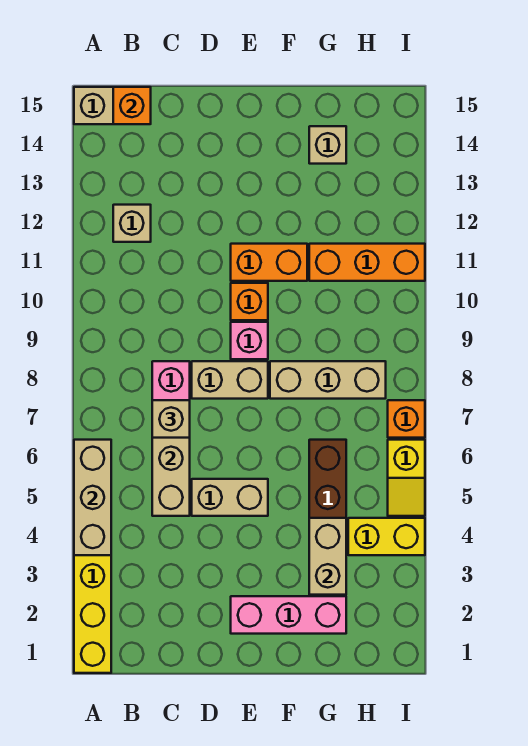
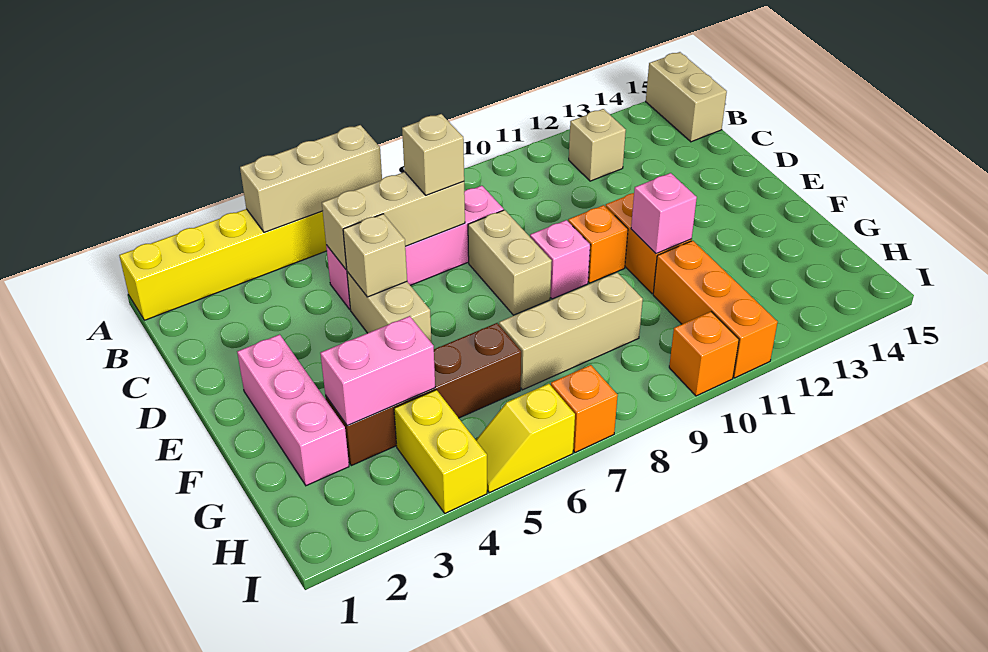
orange 1x1 brick [113,87,151,124] -> orange 1x1 brick moved to [669,312,739,396]
tan 1x3 brick [270,361,386,399] -> tan 1x3 brick turned to [499,273,643,390]
none -> pink 1x1 brick [631,173,697,254]
tan 1x2 brick [309,518,346,595] -> pink 1x2 brick [320,316,435,426]
tan 1x1 brick [309,126,346,164] -> tan 1x1 brick moved to [343,214,407,297]

